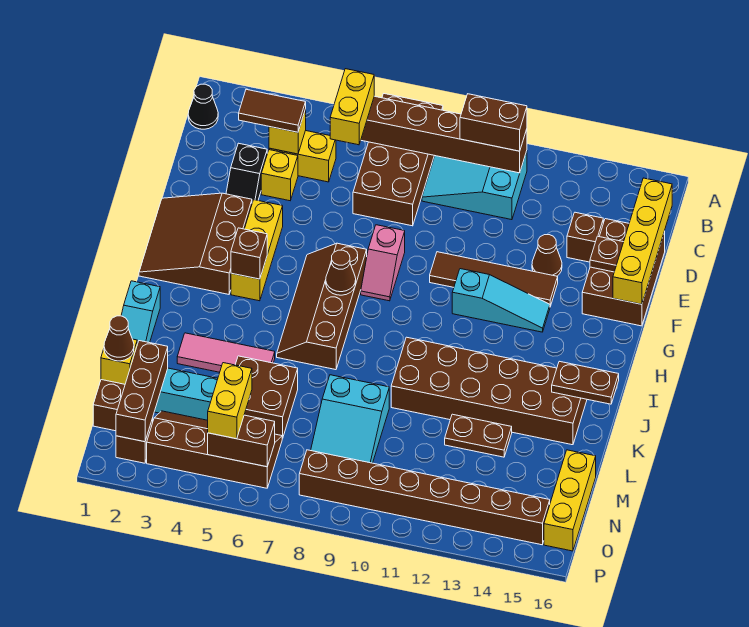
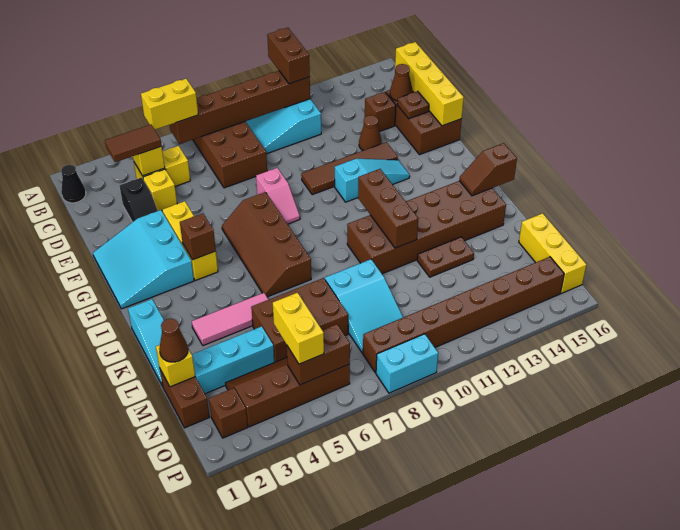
yellow 1x2 brick [330,69,374,145] -> yellow 1x2 brick turned to [141,79,198,130]
brown 1x2 brick [460,94,527,151] -> brown 1x2 brick turned to [267,28,310,84]
brown 3x3 slope [139,193,252,294] -> cyan 3x3 slope [93,210,194,309]
brown 1x1 cone [326,250,356,295] -> brown 1x1 cone moved to [390,64,413,101]
brown 1x2 plate [552,361,619,404] -> brown 1x2 slope [459,143,517,196]
brown 2x2 brick [235,356,298,438] -> brown 2x3 brick [251,278,348,362]
brown 1x3 brick [116,341,168,442] -> brown 1x3 brick moved to [358,169,418,248]
none -> cyan 1x2 brick [376,334,438,393]

